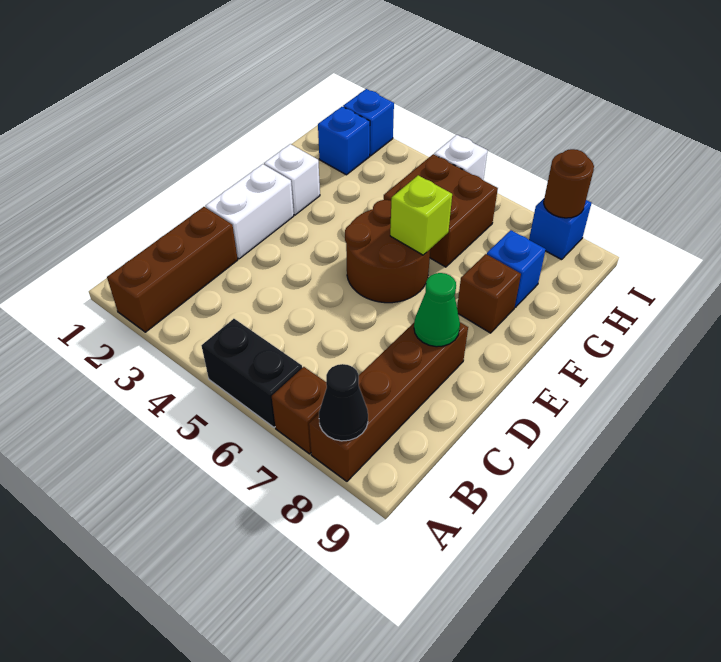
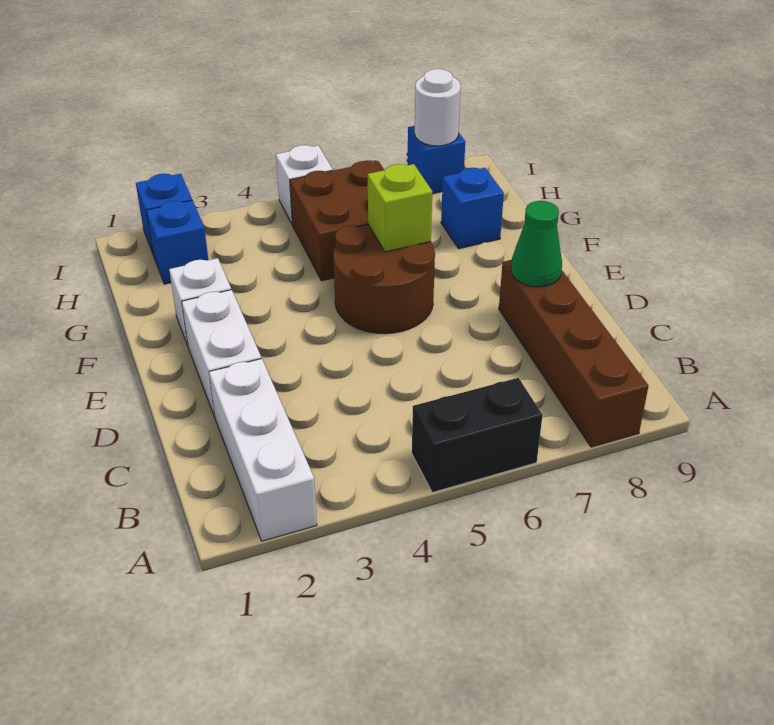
brown 1x3 brick [107,207,238,332] -> white 1x3 brick [209,359,317,541]
brown 1x1 brick [272,367,327,454] -> none
black 1x1 cone [319,364,368,441] -> none
brown 1x1 brick [457,254,521,333] -> none
brown 1x1 round brick [544,149,594,218] -> white 1x1 round brick [415,69,461,146]

